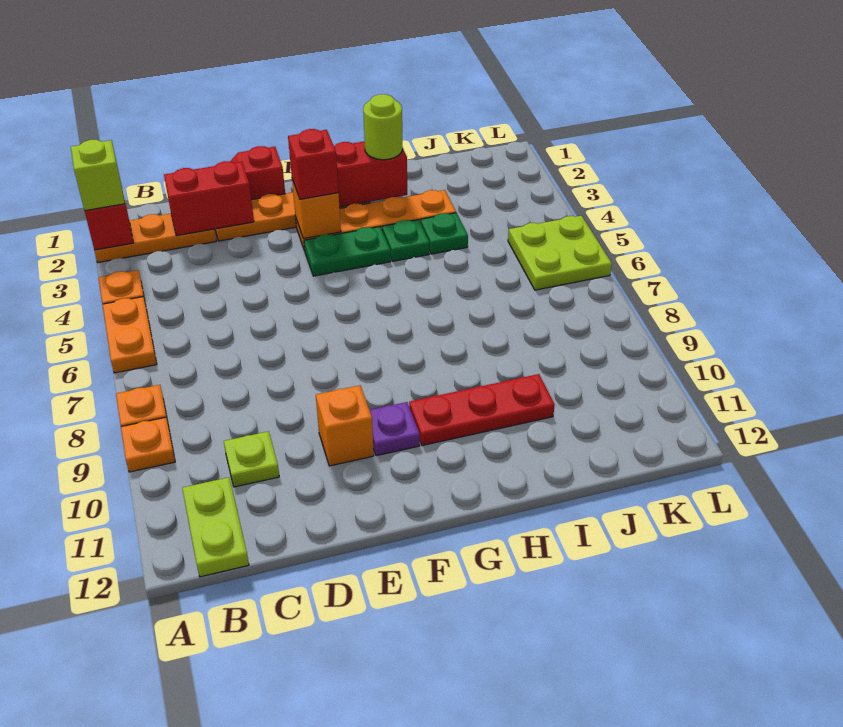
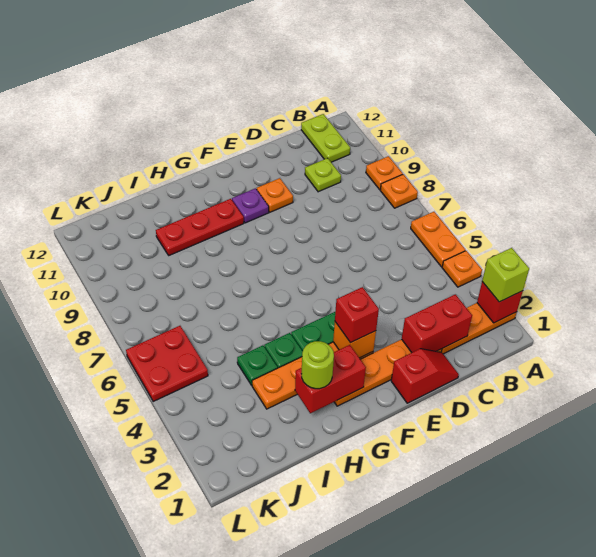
orange 1x1 brick [316,385,374,466] -> orange 1x1 plate [257,178,293,212]
lime 2x2 plate [508,216,612,290] -> red 2x2 plate [126,326,208,401]

